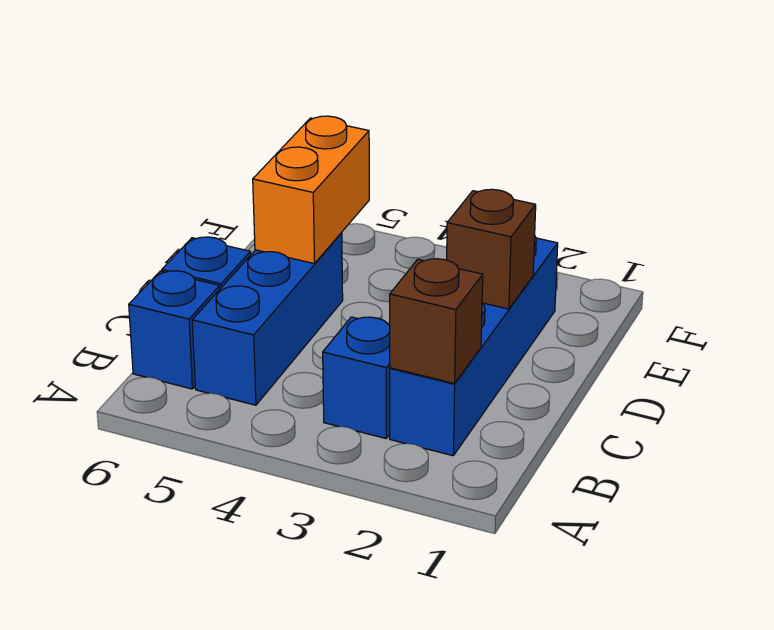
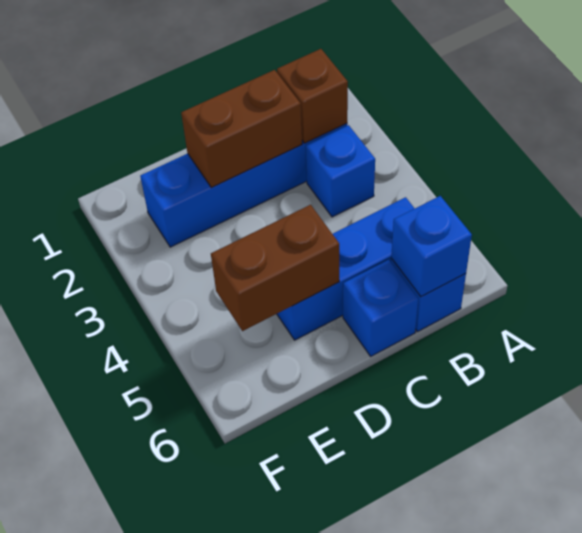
none -> blue 1x1 brick [391,196,472,297]
brown 1x1 brick [447,189,536,309] -> brown 1x2 brick [181,70,302,188]
orange 1x2 brick [253,116,369,264] -> brown 1x2 brick [211,205,339,331]

